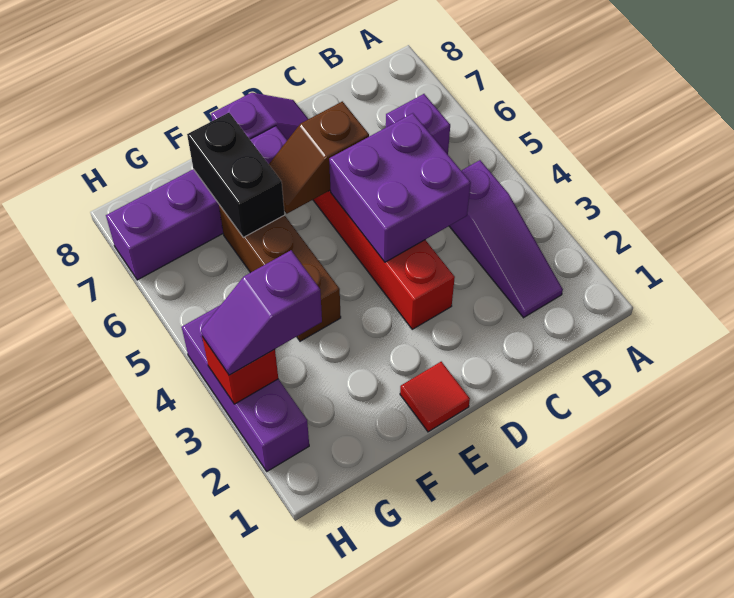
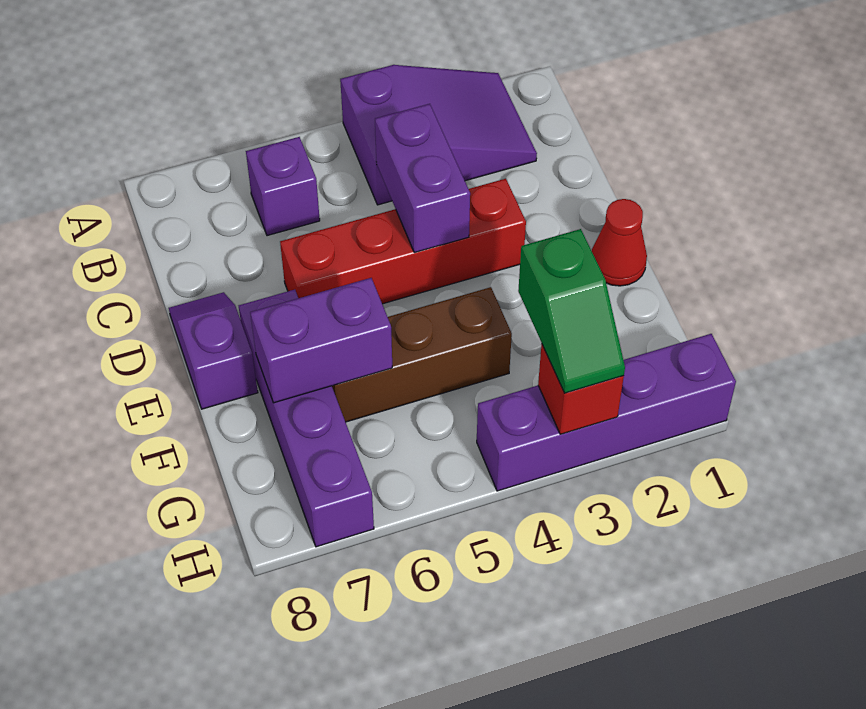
purple 1x3 slope [449,160,563,318] -> purple 2x3 slope [340,65,537,205]
purple 2x2 brick [329,113,471,262] -> purple 1x2 brick [375,104,470,253]
brown 1x2 slope [269,101,369,214] -> none
red 1x1 tile [400,362,470,432] -> red 1x1 cone [592,199,647,286]
black 1x2 brick [187,113,285,237] -> purple 1x2 brick [250,278,392,403]
purple 1x2 slope [201,250,322,375] -> green 1x2 slope [518,229,625,393]
purple 1x3 brick [182,306,309,471] -> purple 1x4 brick [477,334,736,491]

